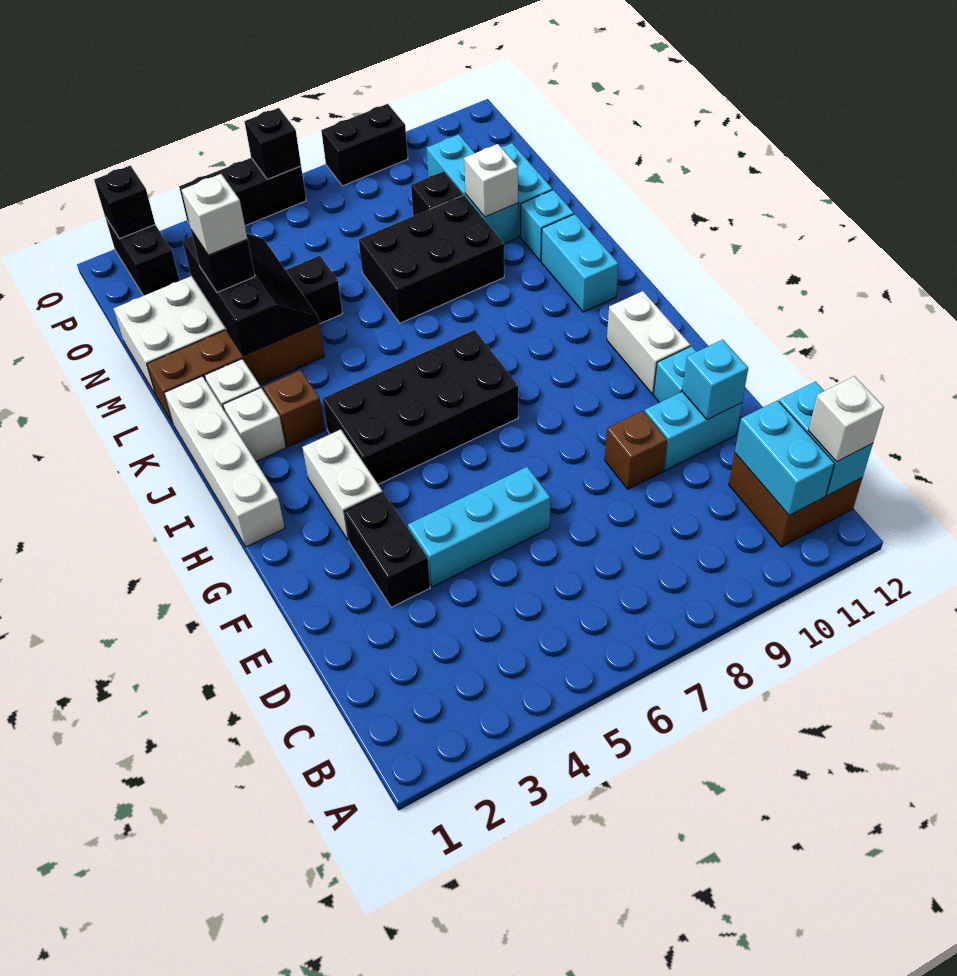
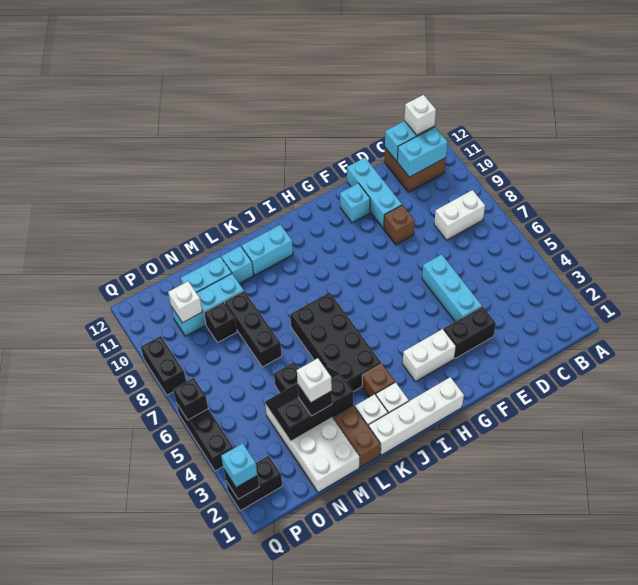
cyan 1x2 brick [645,392,742,471] -> cyan 1x3 brick [347,158,402,228]
cyan 1x1 brick [682,340,748,420] -> cyan 1x1 brick moved to [221,443,257,487]
white 1x2 brick [607,291,690,394] -> white 1x2 brick moved to [434,190,485,240]
black 2x4 brick [323,330,518,484] -> black 2x4 brick moved to [290,292,381,392]
black 2x3 brick [359,195,504,323] -> black 1x3 brick [225,291,282,367]
white 1x1 brick [464,144,518,217] -> white 1x1 brick moved to [168,281,202,323]

